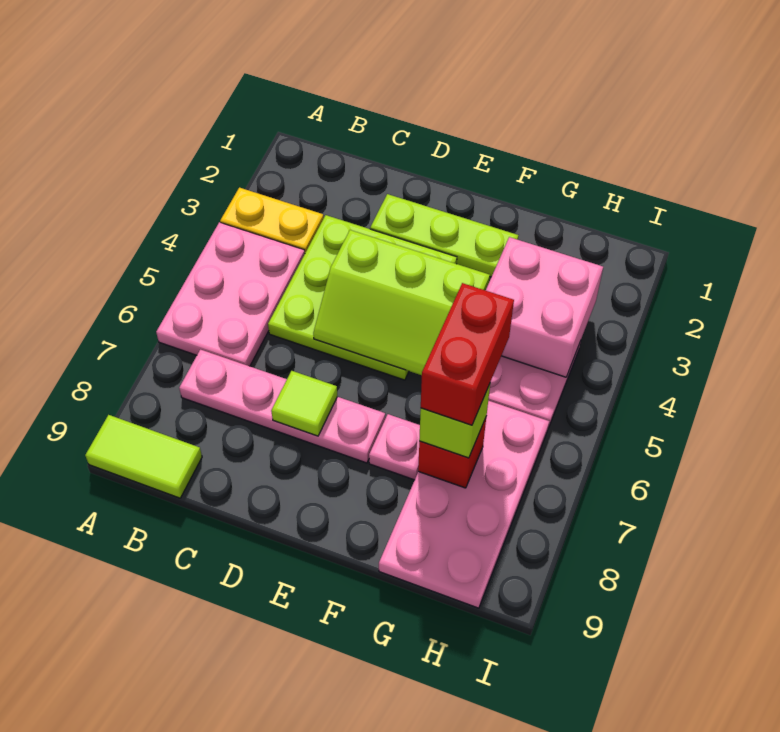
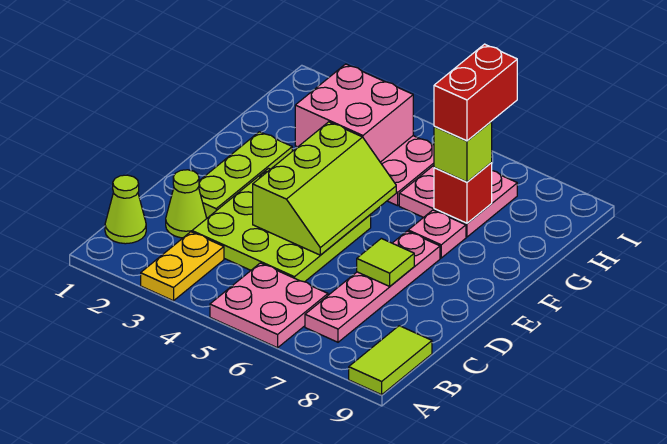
pink 2x3 plate [156,222,305,366] -> pink 2x2 plate [210,263,328,348]
none -> lime 1x1 cone [105,175,146,244]
none -> lime 1x1 cone [166,170,207,238]
pink 2x4 plate [379,401,549,608] -> pink 2x2 plate [399,165,517,237]
red 1x2 brick [421,283,514,425] -> red 1x2 brick turned to [434,44,517,141]

